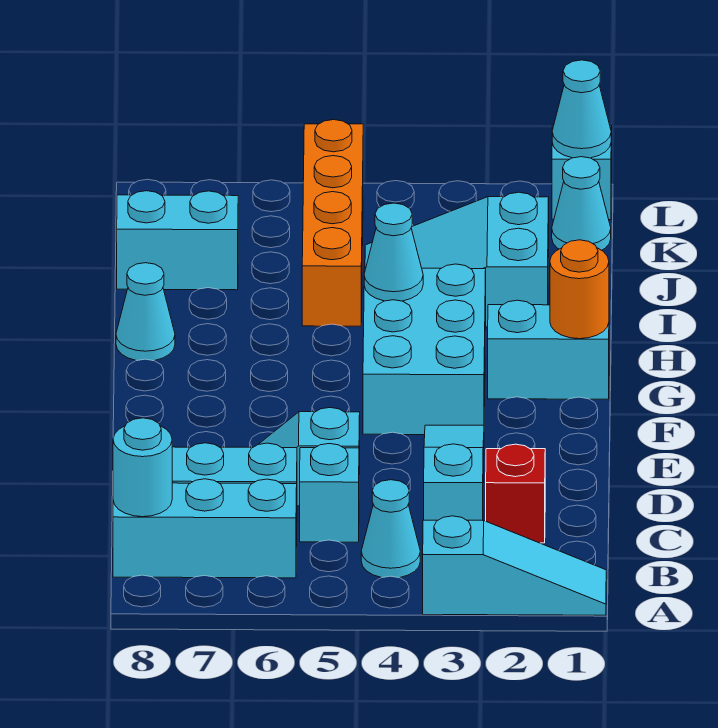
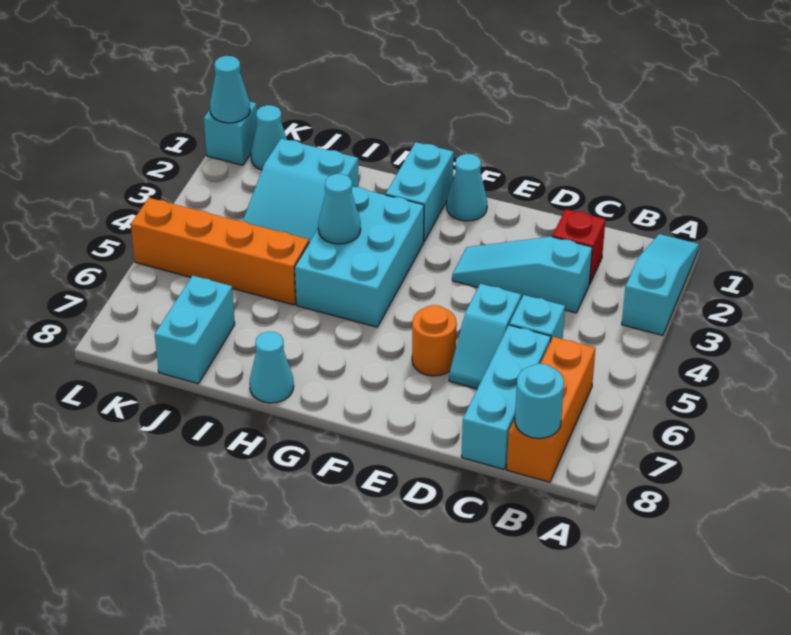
cyan 1x1 cone [361,480,420,578] -> cyan 1x1 cone moved to [447,154,487,221]
cyan 1x3 brick [113,479,297,578] -> orange 1x3 brick [507,337,596,482]
cyan 2x3 brick [363,264,486,435] -> cyan 2x3 brick turned to [295,187,424,327]
orange 1x1 round brick [550,240,609,339] -> orange 1x1 round brick moved to [412,305,457,376]

